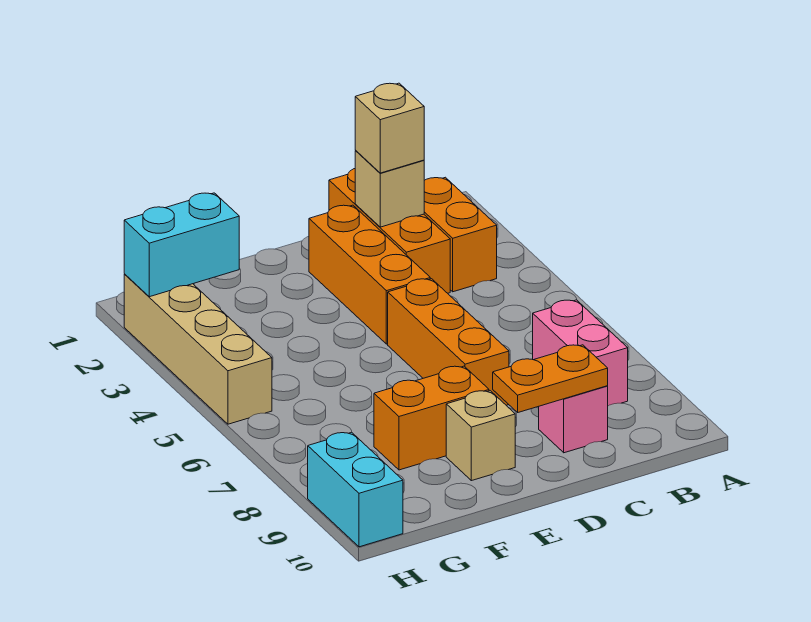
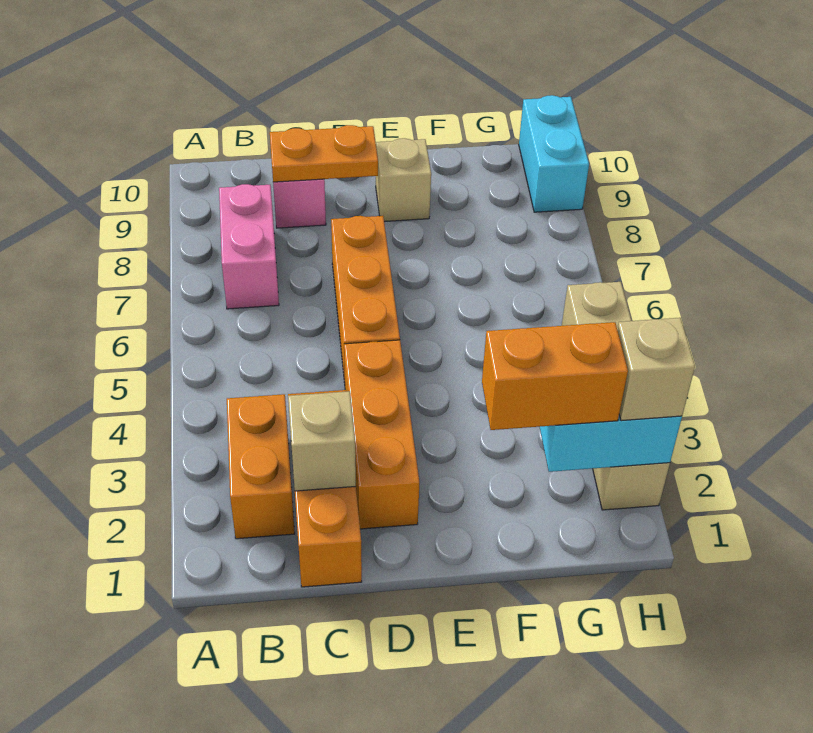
tan 1x1 brick [355,83,424,173] -> tan 1x1 brick moved to [617,318,695,421]
orange 1x2 brick [374,366,489,470] -> orange 1x2 brick moved to [482,322,628,430]

